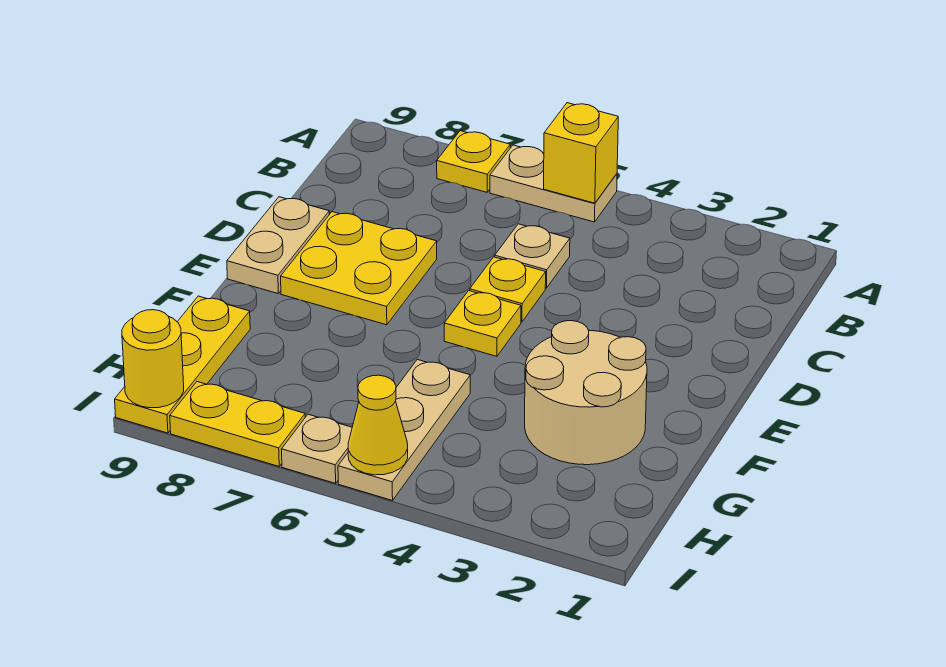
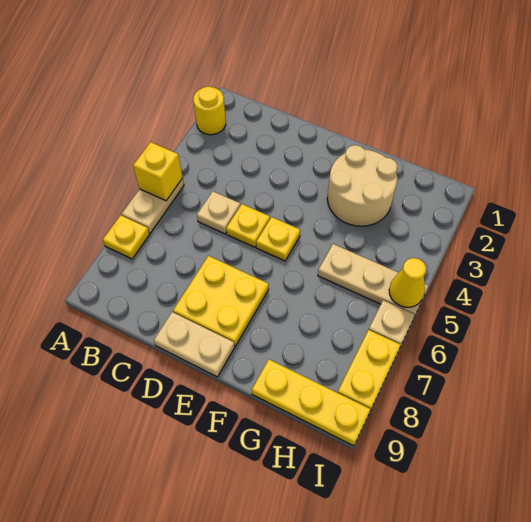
yellow 1x1 round brick [122,310,184,408] -> yellow 1x1 round brick moved to [193,86,226,135]

